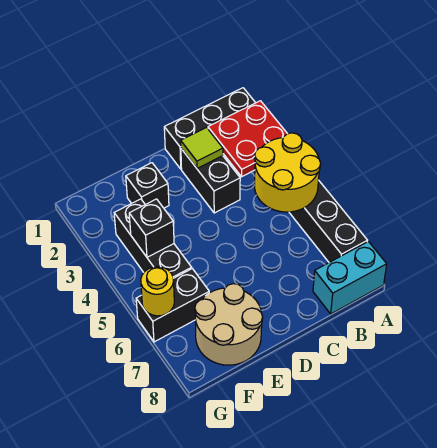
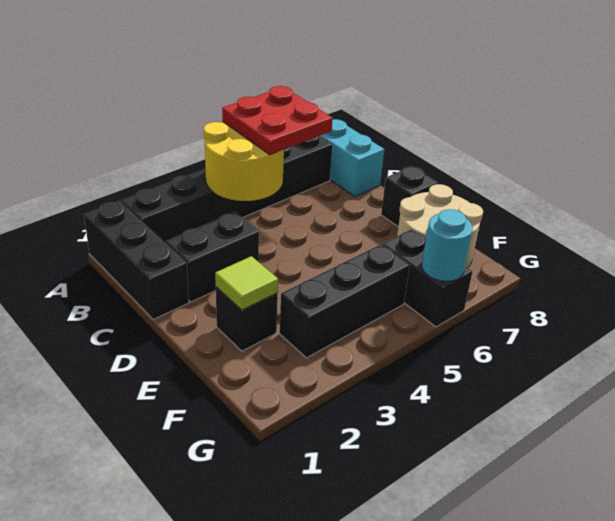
red 2x2 plate [208,101,287,177] -> red 2x2 plate moved to [222,86,333,155]
lime 1x1 tile [181,128,223,168] -> lime 1x1 tile moved to [215,256,278,310]
black 1x1 brick [129,199,174,257] -> black 1x1 brick moved to [381,166,438,226]
yellow 1x1 round brick [141,267,174,316] -> cyan 1x1 round brick [422,209,473,281]

